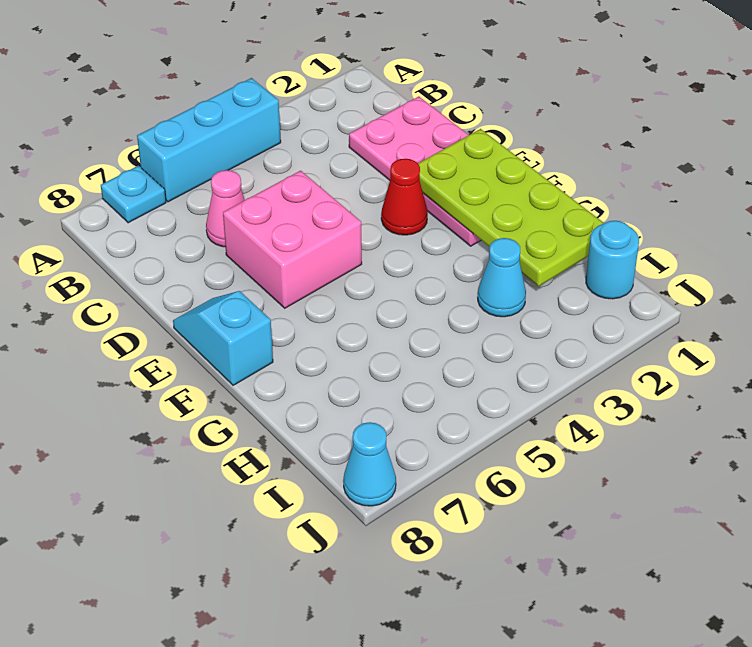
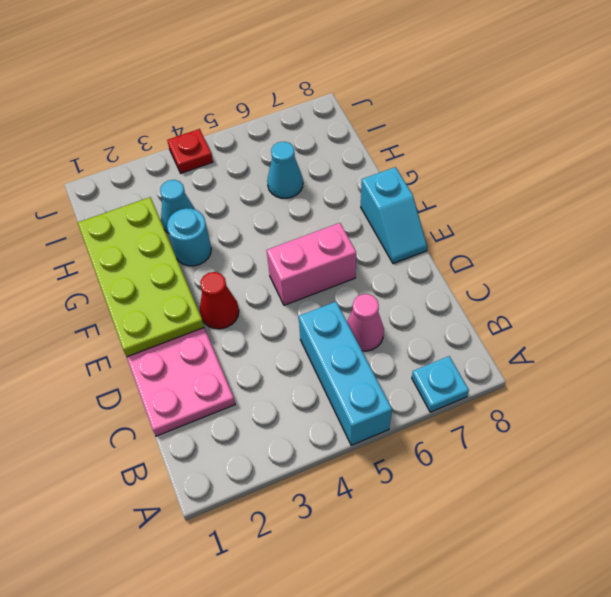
cyan 1x3 brick [137,78,281,202] -> cyan 1x3 brick turned to [299,302,392,445]
pink 2x2 brick [223,171,362,308] -> pink 1x2 brick [267,223,356,305]
cyan 1x1 round brick [586,221,639,299] -> cyan 1x1 round brick moved to [167,208,211,266]
none -> red 1x1 plate [167,129,213,173]
cyan 1x1 cone [343,422,396,506] -> cyan 1x1 cone moved to [267,142,303,198]

